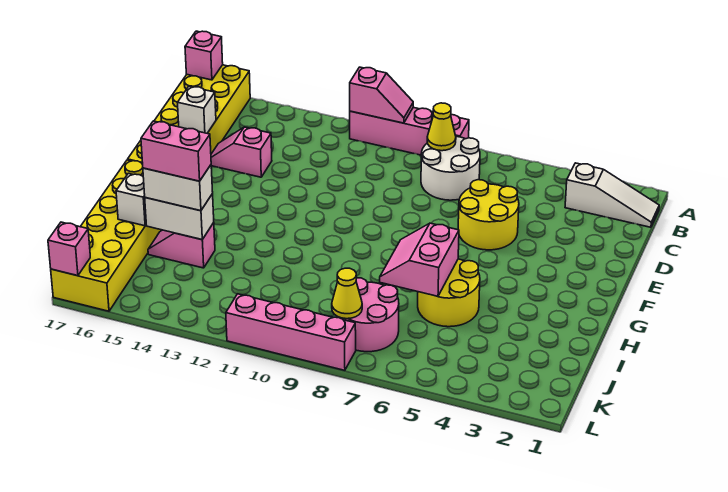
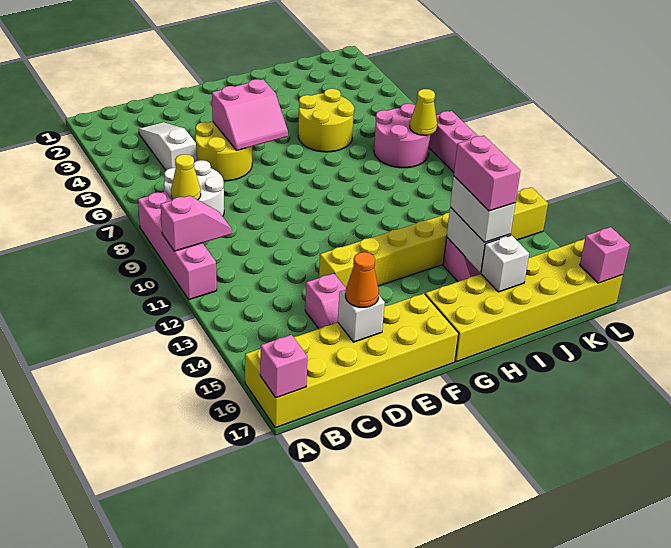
pink 1x2 slope [350,67,413,123] -> pink 1x2 slope turned to [161,195,232,251]
white 1x3 slope [565,163,659,227] -> white 1x3 slope moved to [139,122,197,170]
none -> orange 1x1 cone [345,252,379,307]
none -> yellow 1x8 brick [319,187,548,287]
pink 2x2 slope [380,223,459,296] -> pink 2x2 slope moved to [212,79,288,151]

